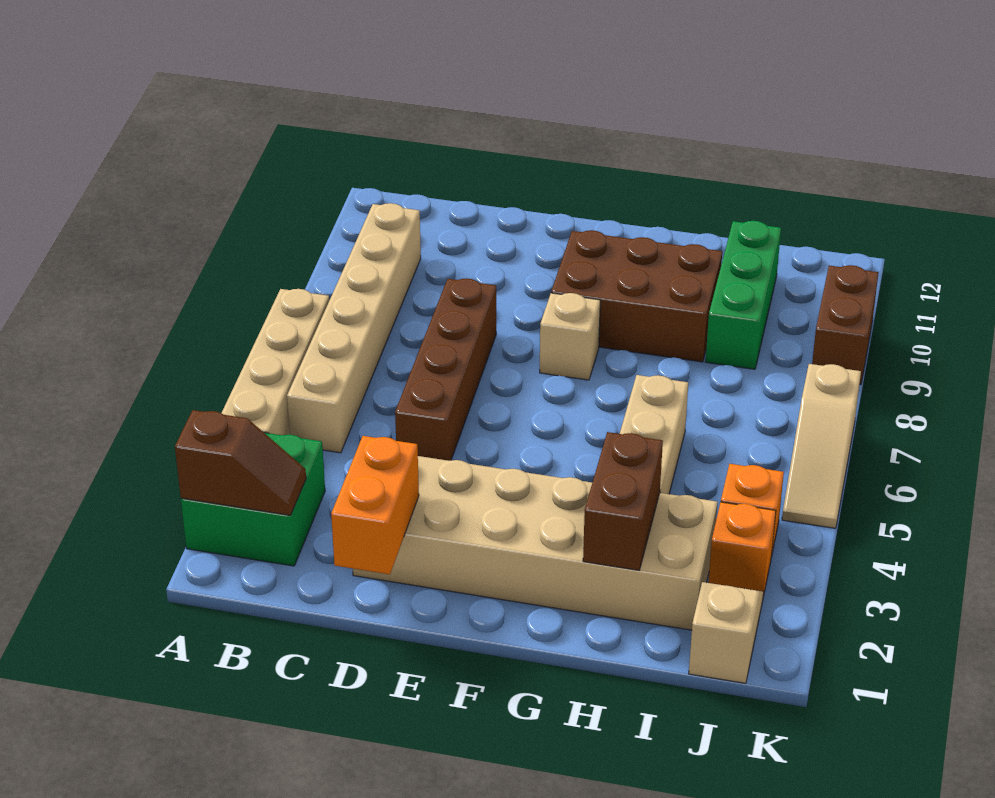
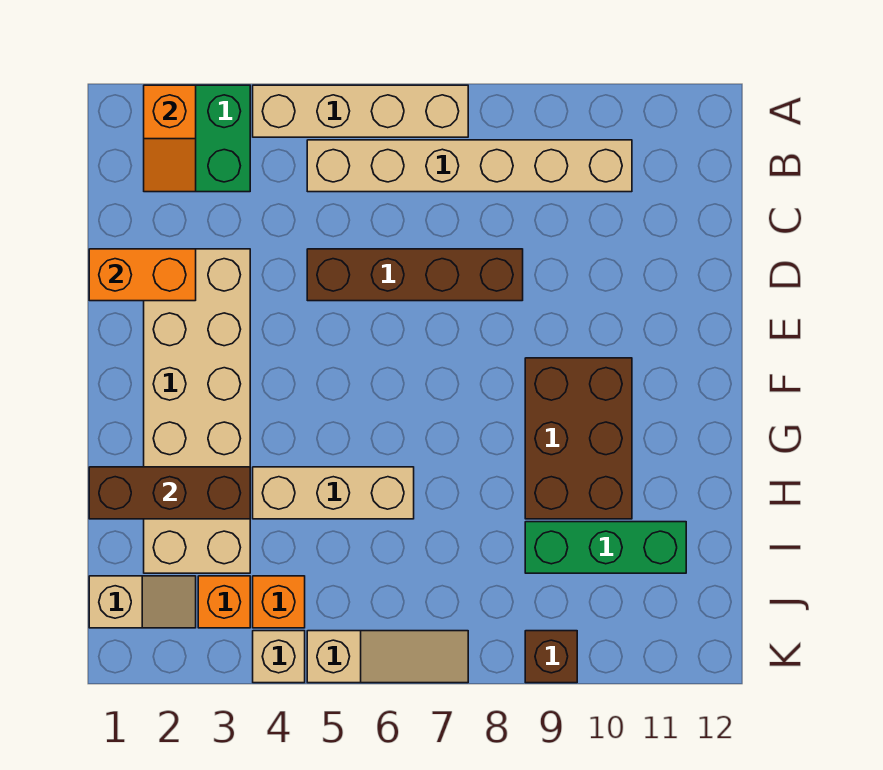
brown 1x2 slope [175,410,306,515] -> orange 1x2 slope [144,85,196,192]
tan 1x1 brick [540,293,600,380] -> tan 1x1 brick moved to [253,631,305,683]
brown 1x2 brick [583,432,663,570] -> brown 1x3 brick [89,467,250,519]
tan 1x3 slope [782,364,861,528] -> tan 1x3 slope turned to [307,631,468,683]
brown 1x2 brick [812,265,879,385] -> brown 1x1 brick [525,631,577,683]

